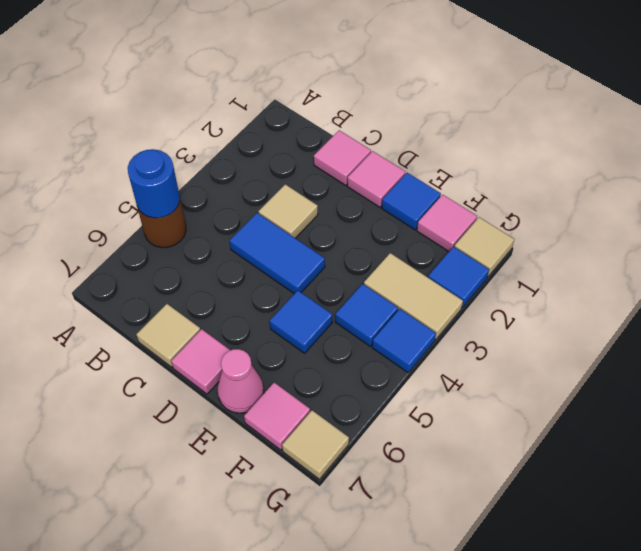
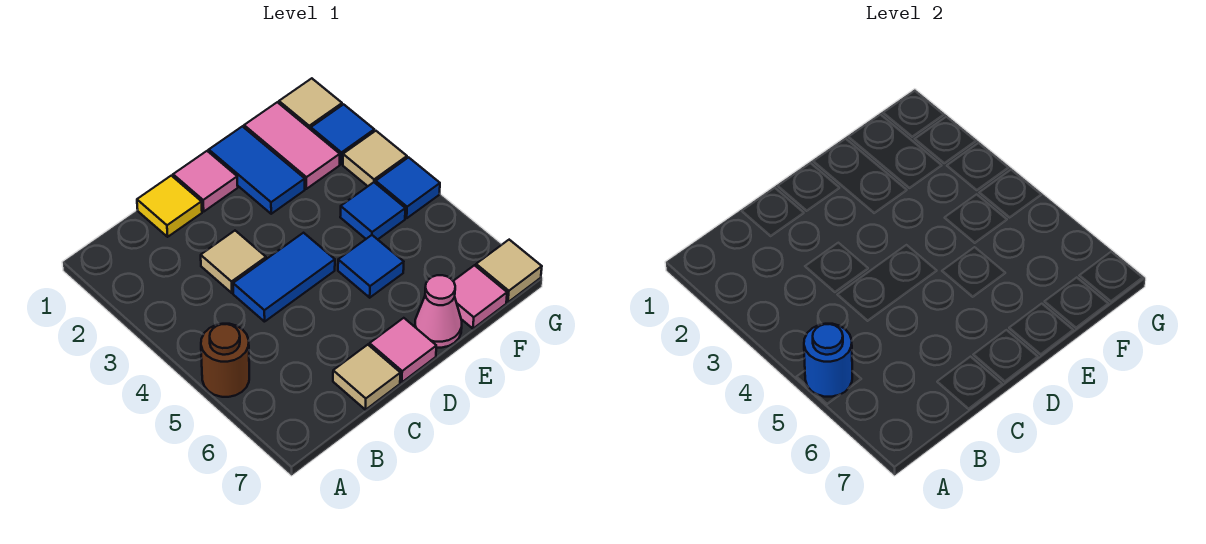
pink 1x1 tile [314,130,371,186] -> yellow 1x1 tile [137,176,202,237]
blue 1x1 tile [382,173,441,230] -> blue 1x2 tile [209,126,305,214]
pink 1x1 tile [417,195,477,251] -> pink 1x2 tile [244,102,340,189]
tan 1x2 tile [364,253,463,340] -> tan 1x1 tile [343,131,407,186]

